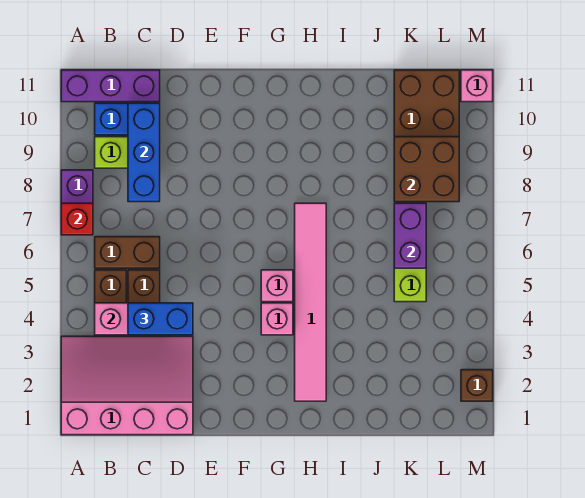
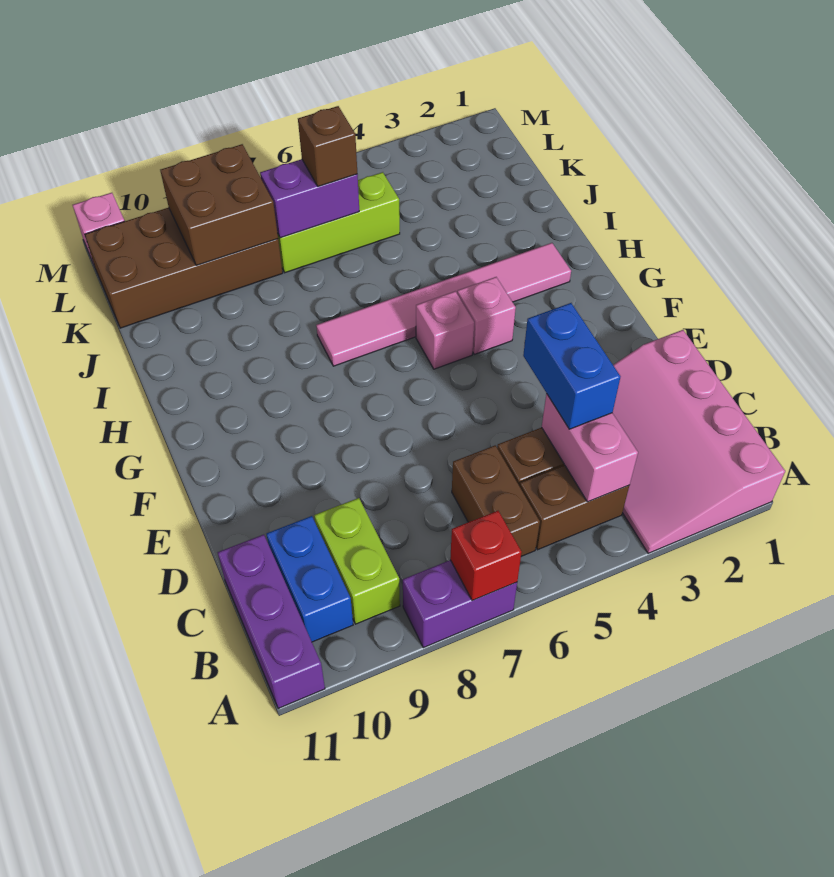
blue 1x3 brick [128,103,160,202] -> none
brown 1x1 brick [461,370,493,401] -> brown 1x1 brick moved to [298,106,357,186]

